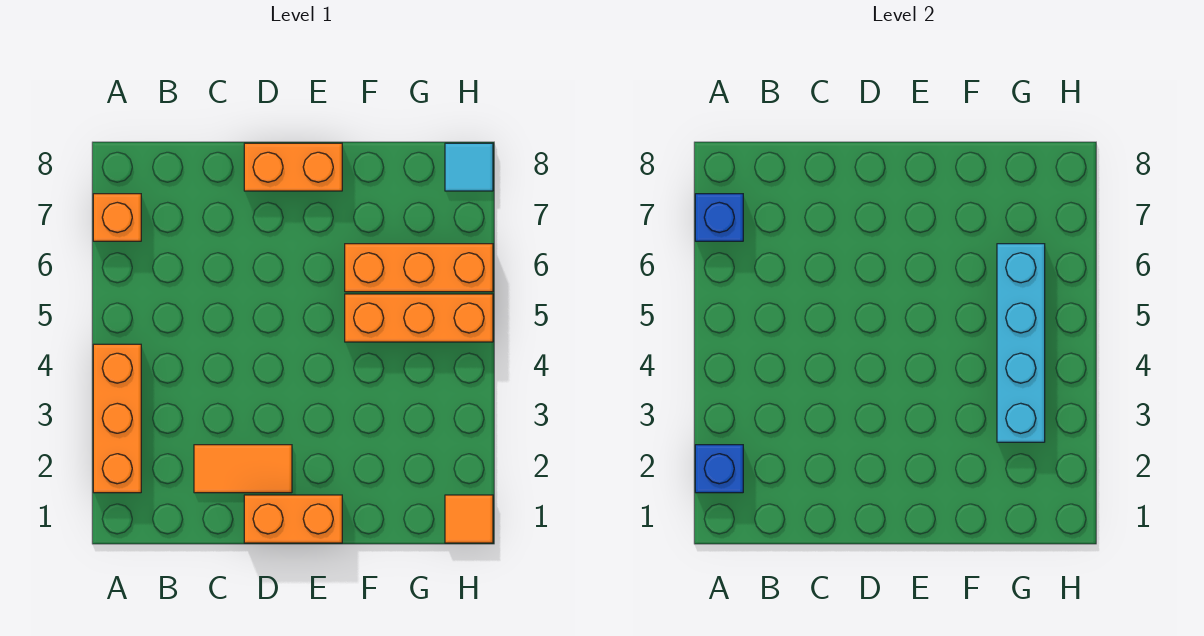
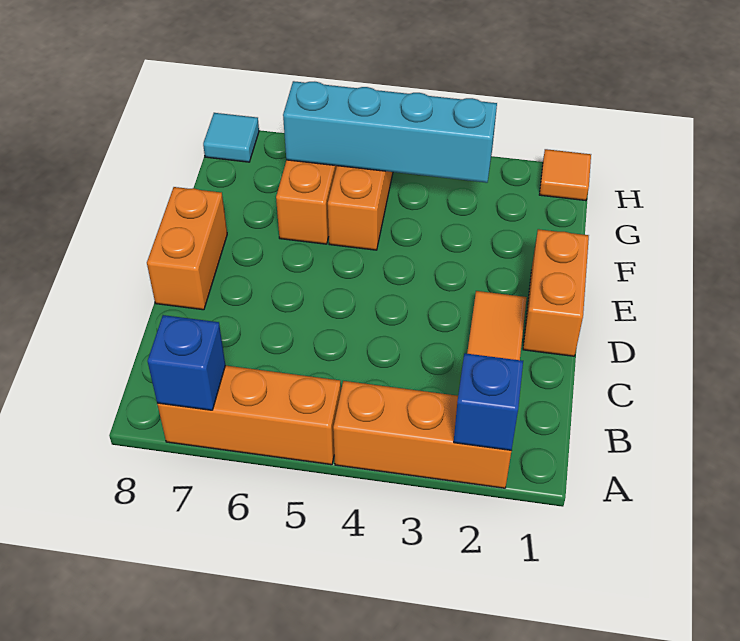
orange 1x1 brick [93,194,141,241] -> orange 1x3 brick [157,365,341,465]

